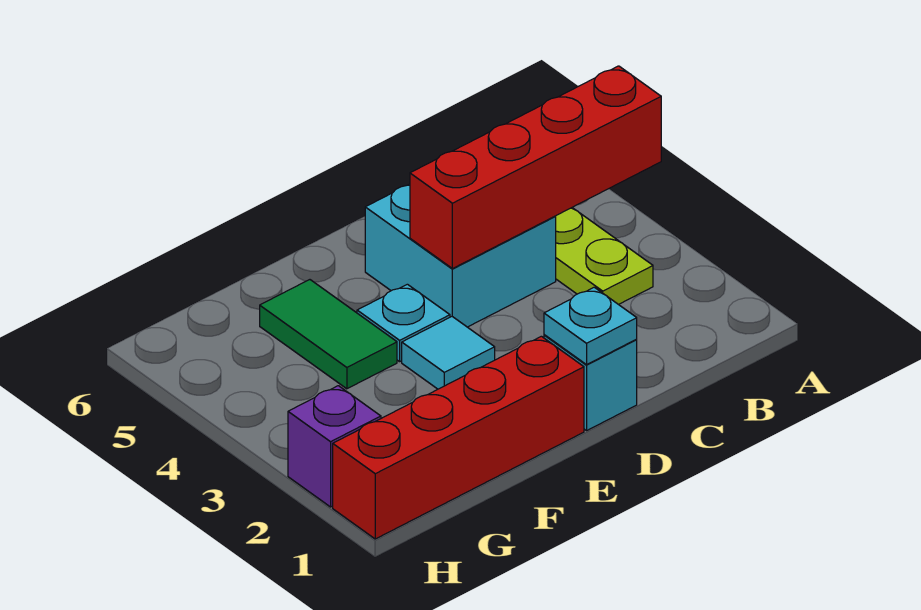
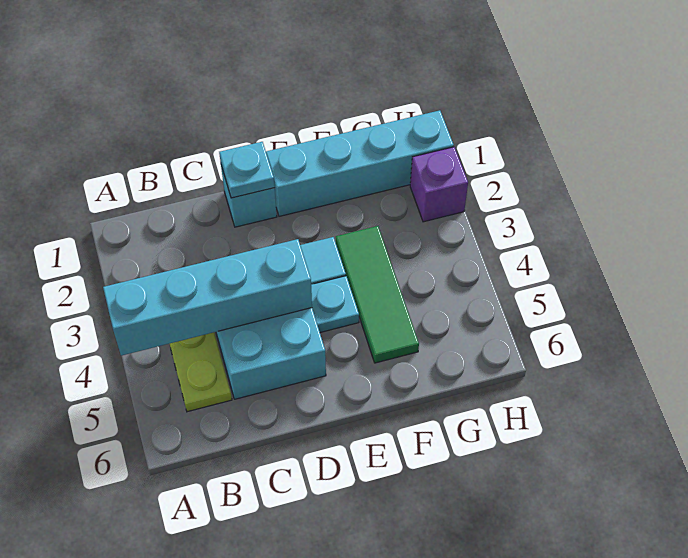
red 1x4 brick [410,66,661,269] -> cyan 1x4 brick [103,239,312,356]
red 1x4 brick [333,336,584,539] -> cyan 1x4 brick [266,110,454,216]
green 1x2 tile [260,280,397,389] -> green 1x3 tile [336,226,419,363]

